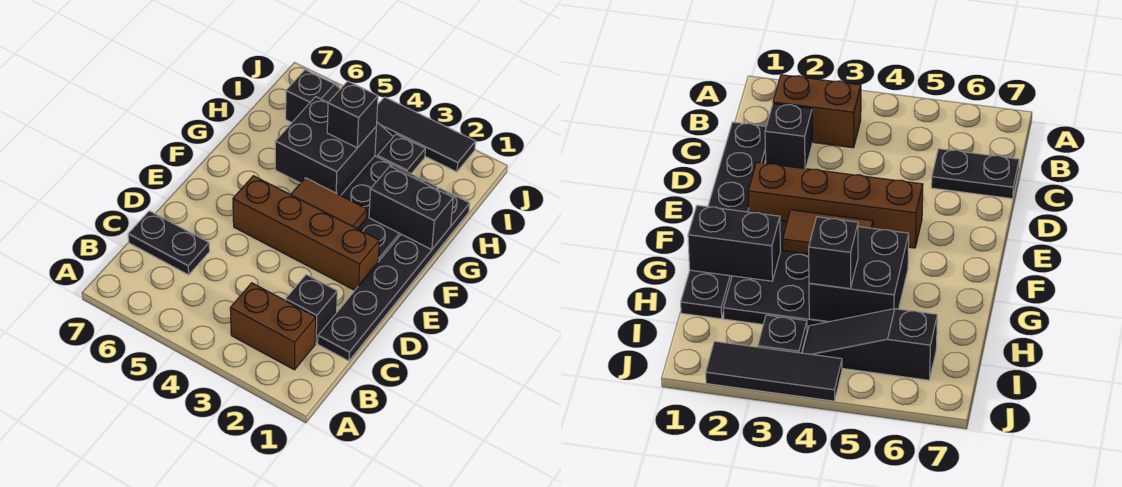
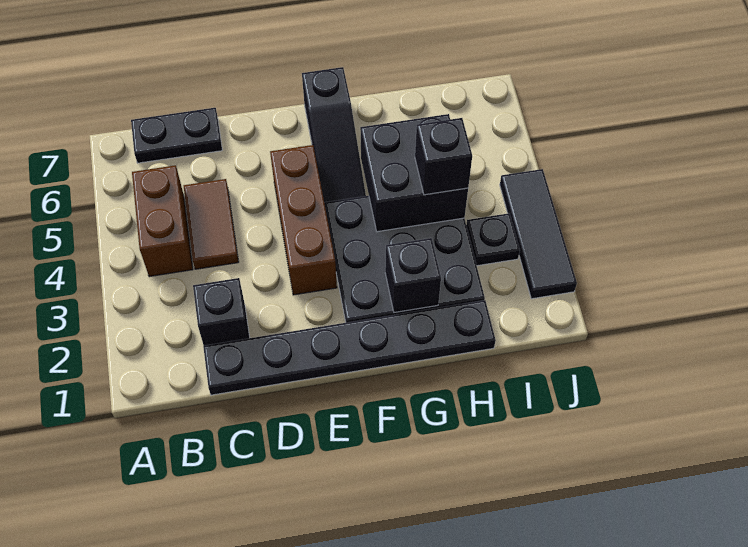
brown 1x2 brick [230,283,316,370] -> brown 1x2 brick moved to [132,165,193,277]
black 1x2 plate [128,211,210,275] -> black 1x2 plate turned to [131,108,222,163]
brown 1x4 brick [233,176,379,290] -> brown 1x3 brick [270,145,337,295]
brown 1x2 tile [291,178,367,229] -> brown 1x2 tile moved to [184,179,239,269]
black 1x2 brick [369,166,453,250] -> black 1x1 brick [385,238,441,313]
black 1x3 slope [286,70,393,157] -> black 1x3 slope moved to [302,67,366,202]

